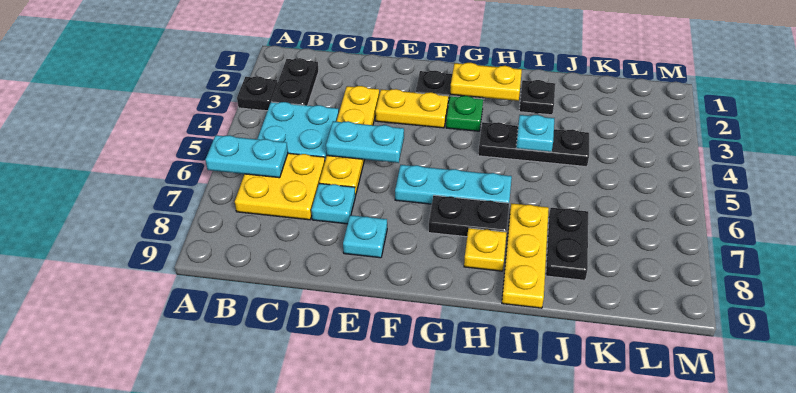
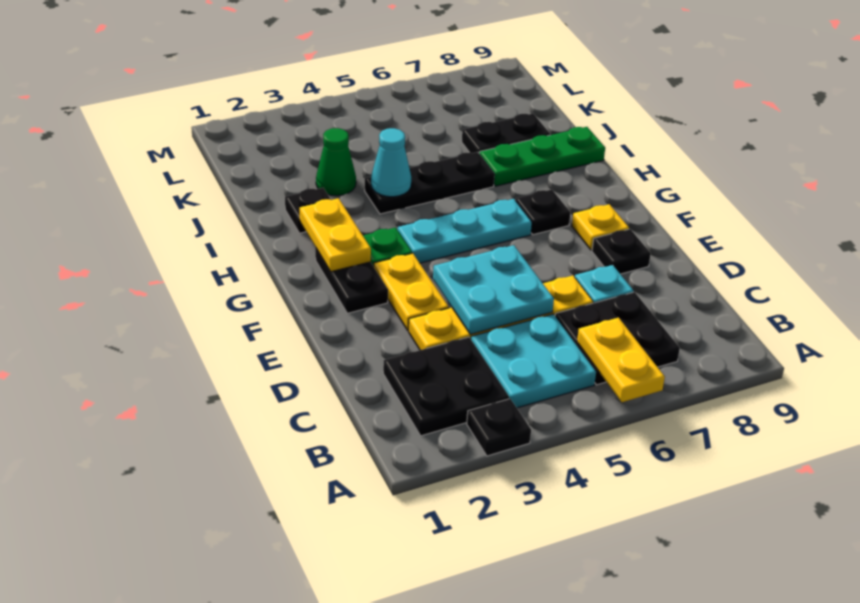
cyan 1x2 plate [206,135,288,178] -> yellow 1x2 plate [577,317,665,402]
black 1x2 plate [271,58,319,106] -> black 2x2 plate [383,337,509,436]
yellow 2x2 plate [235,153,325,220] -> black 2x2 plate [555,292,680,385]
cyan 1x2 plate [326,121,404,163] -> cyan 2x2 plate [433,245,554,334]
cyan 1x1 plate [343,215,387,258] -> black 1x1 plate [592,229,651,274]
cyan 1x3 plate [395,165,512,204] -> cyan 1x3 plate turned to [398,199,532,263]
black 1x2 plate [428,195,509,237] -> black 1x1 plate [516,189,570,235]
black 1x3 plate [478,122,589,167] -> black 1x3 plate turned to [365,152,495,214]
yellow 1x1 plate [464,228,507,271] -> yellow 1x1 plate moved to [572,204,629,250]
cyan 1x1 plate [516,115,554,152] -> cyan 1x1 cone [371,128,411,197]
yellow 1x3 plate [502,203,549,308] -> green 1x3 plate [479,127,605,186]
none -> green 1x1 cone [316,128,356,196]

